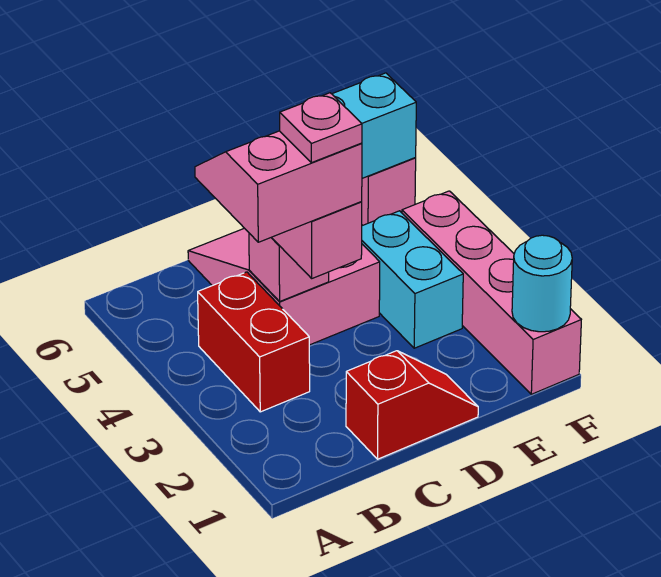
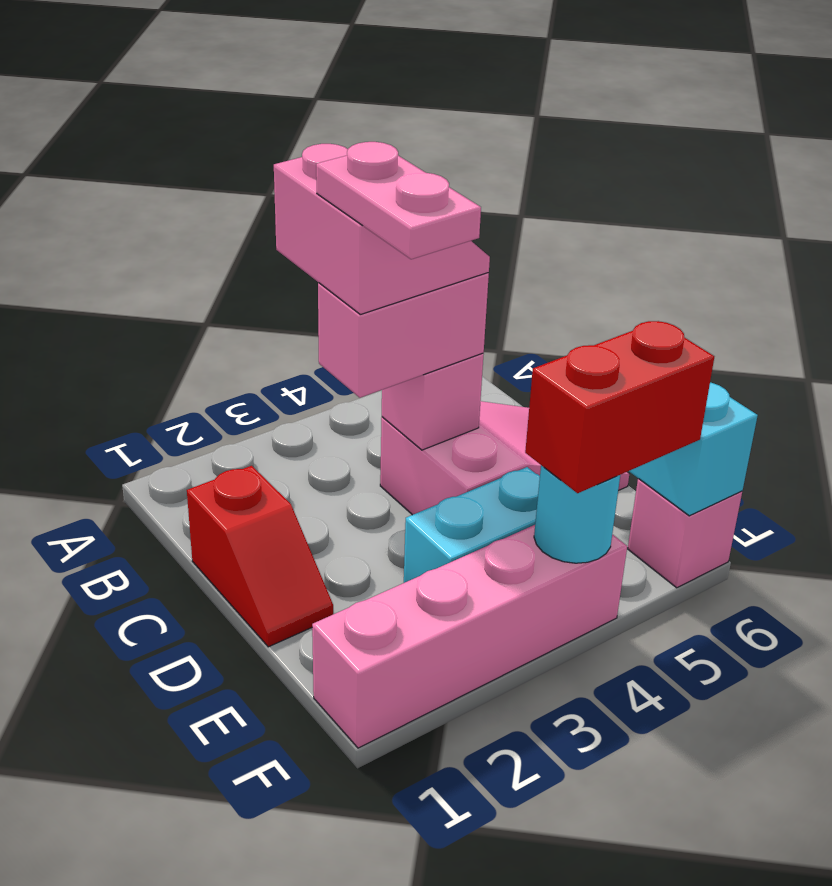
red 1x2 brick [198,272,310,412] -> red 1x2 brick moved to [525,321,714,493]
pink 1x1 plate [280,93,362,163] -> pink 1x2 plate [316,142,481,259]
cyan 1x1 round brick [512,235,572,332] -> cyan 1x1 round brick moved to [534,465,620,563]

